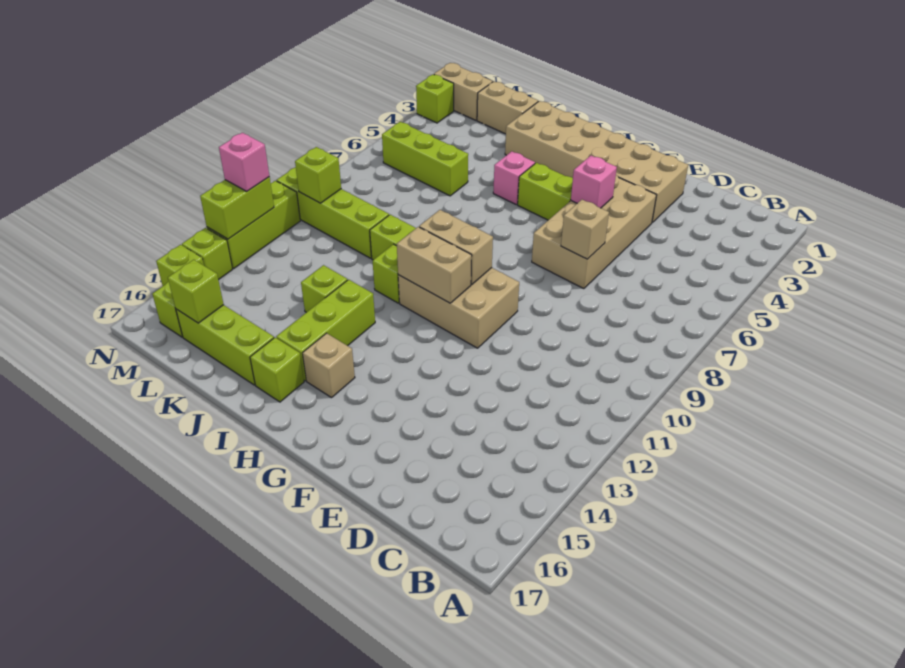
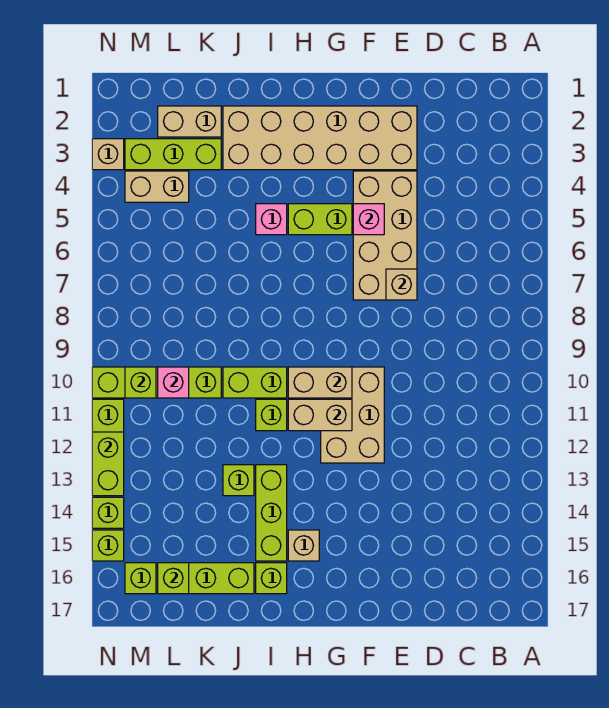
tan 2x3 brick [398,268,519,348] -> tan 2x3 brick turned to [321,367,384,463]
lime 1x3 brick [382,122,468,196] -> lime 1x3 brick moved to [125,139,221,170]
tan 1x2 brick [434,63,493,120] -> tan 1x2 brick moved to [125,171,189,202]
lime 1x1 brick [416,74,454,123] -> tan 1x1 brick [92,139,124,170]
pink 1x1 brick [219,133,269,191] -> pink 1x1 brick moved to [158,367,189,398]

